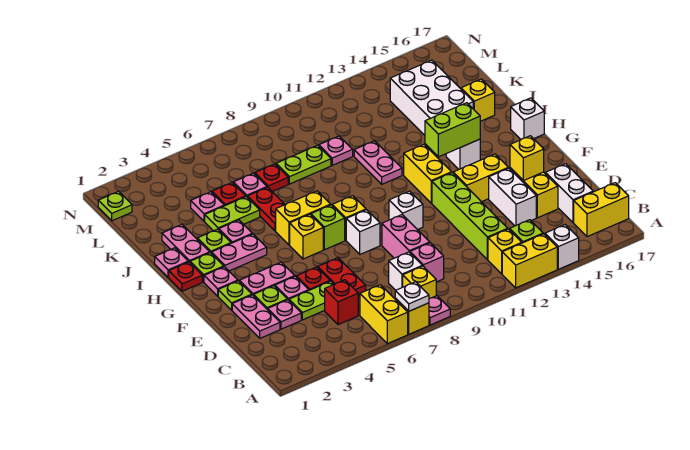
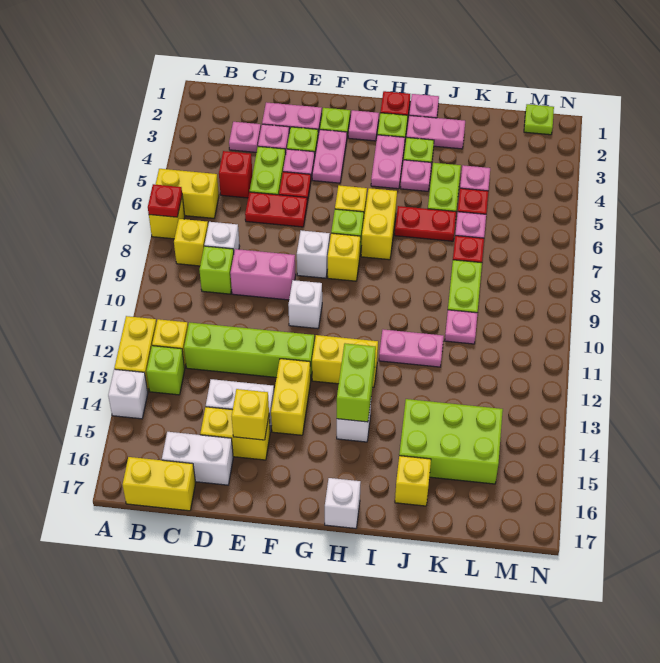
white 1x1 plate [395,282,429,311] -> red 1x1 plate [148,184,182,217]
pink 1x1 plate [429,296,450,325] -> pink 1x1 plate moved to [229,122,261,152]
yellow 1x2 brick [574,183,629,237] -> yellow 1x2 brick turned to [123,457,196,511]
pink 1x1 brick [410,243,444,282] -> lime 1x1 brick [199,246,234,294]
white 2x3 brick [390,60,473,135] -> lime 2x3 brick [399,399,503,484]

